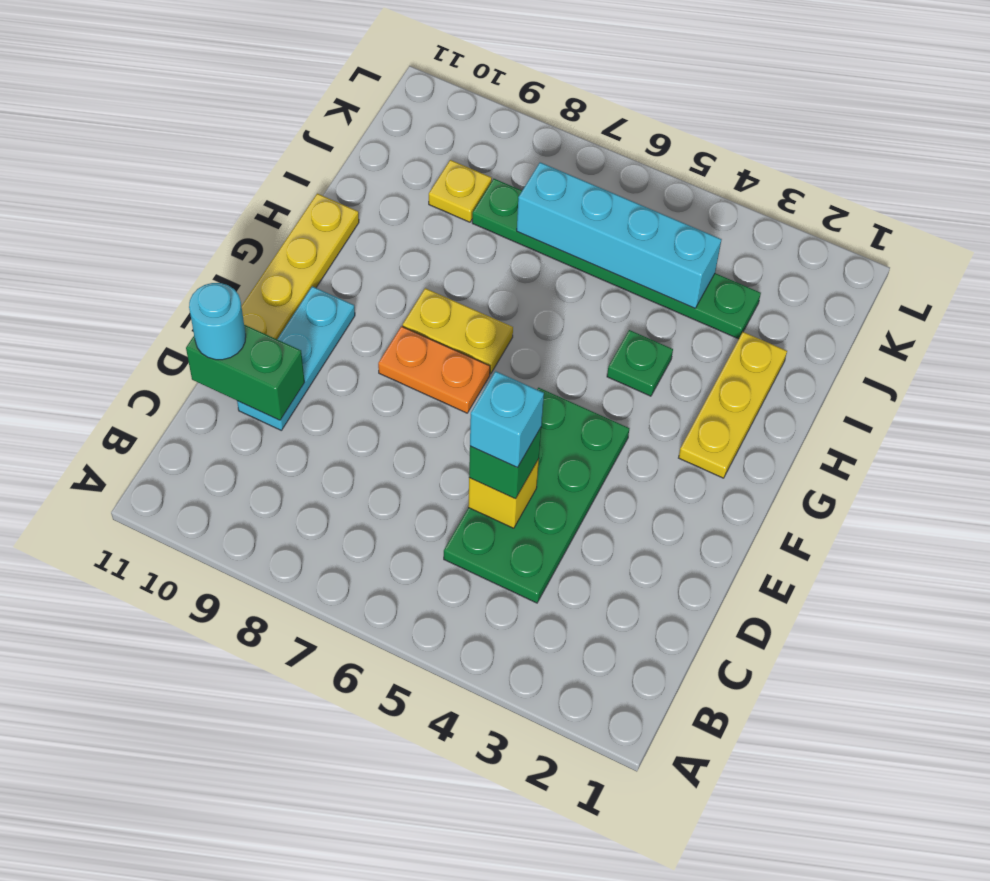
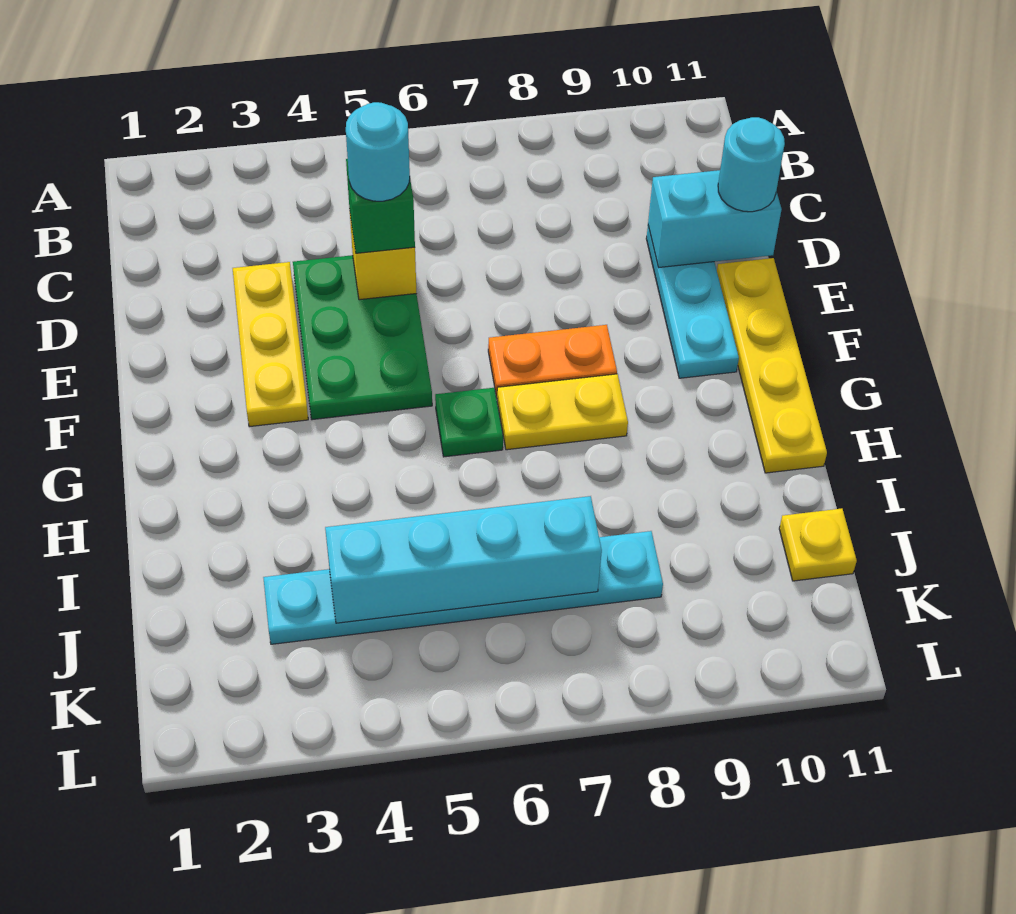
green 2x4 plate [444,388,629,603] -> green 2x3 plate [293,255,432,420]
cyan 1x1 brick [470,371,544,468] -> cyan 1x1 round brick [346,102,410,201]
green 1x2 brick [186,325,305,420] -> cyan 1x2 brick [648,170,782,268]
yellow 1x3 plate [679,332,787,478] -> yellow 1x3 plate moved to [233,262,308,427]
green 1x1 plate [607,330,673,396] -> green 1x1 plate moved to [435,388,503,457]
green 1x6 plate [472,179,761,339] -> cyan 1x6 plate [263,531,663,644]
yellow 1x1 plate [429,160,492,222] -> yellow 1x1 plate moved to [779,508,857,581]

